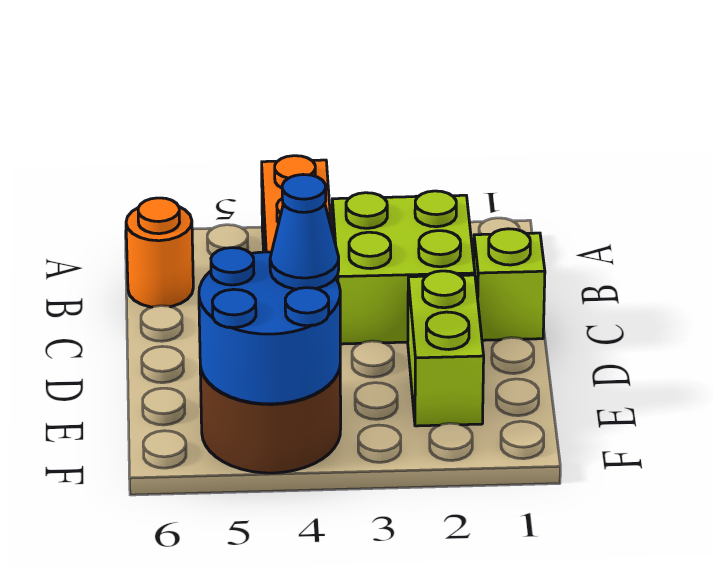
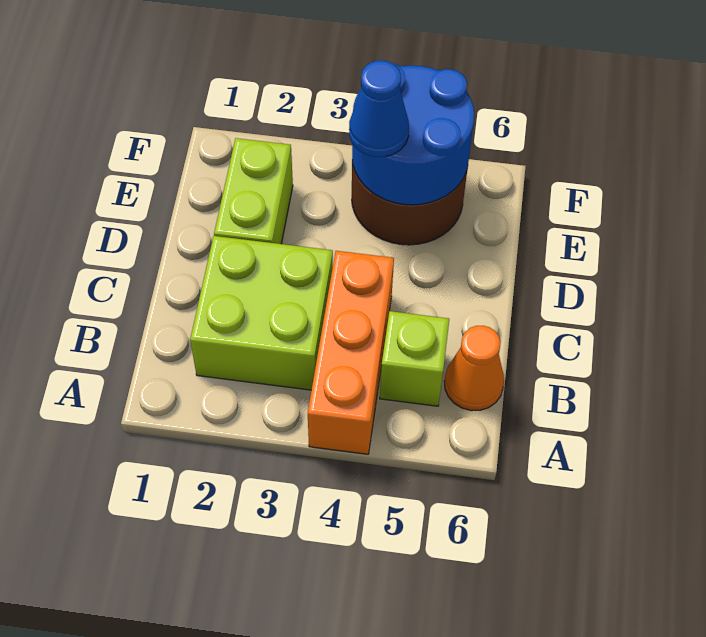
orange 1x1 round brick [126,198,193,307] -> orange 1x1 cone [445,326,504,411]
lime 1x1 brick [474,229,545,340] -> lime 1x1 brick moved to [380,311,449,406]

